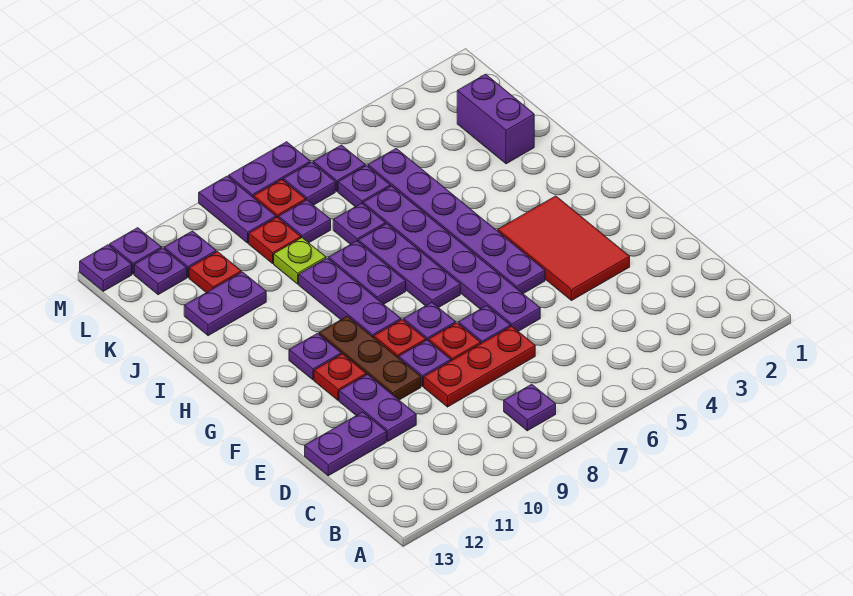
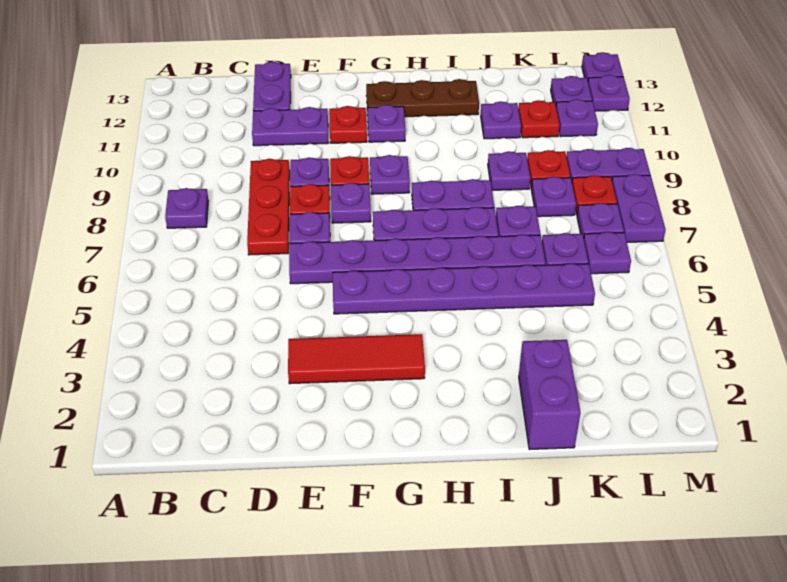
red 2x3 tile [498,196,630,301] -> red 1x3 tile [288,334,425,384]
brown 1x3 plate [319,316,421,400] -> brown 1x3 plate moved to [366,79,479,117]
purple 1x3 plate [299,258,401,338] -> purple 1x1 plate [370,155,410,194]
purple 1x2 brick [457,74,534,164] -> purple 1x2 brick turned to [519,340,581,450]
lime 1x1 plate [274,238,326,284] -> purple 1x1 plate [488,151,530,190]
purple 1x2 plate [184,272,266,336] -> purple 1x1 plate [481,101,521,139]

